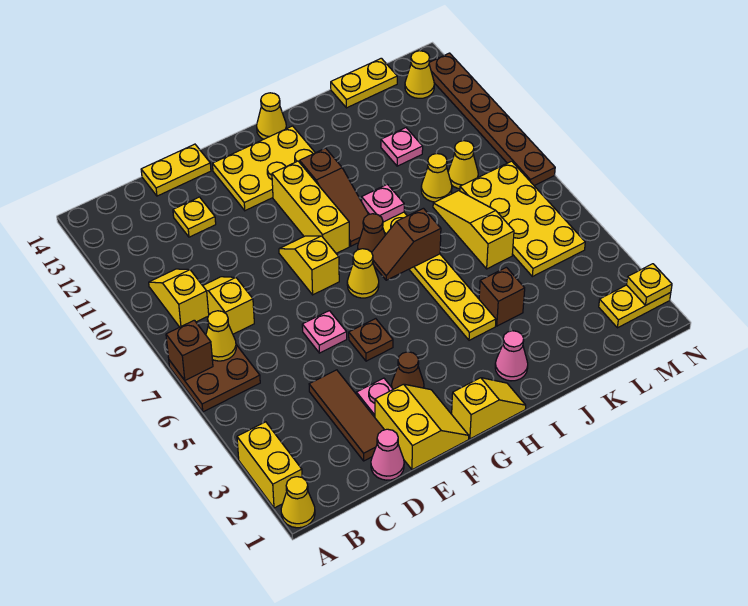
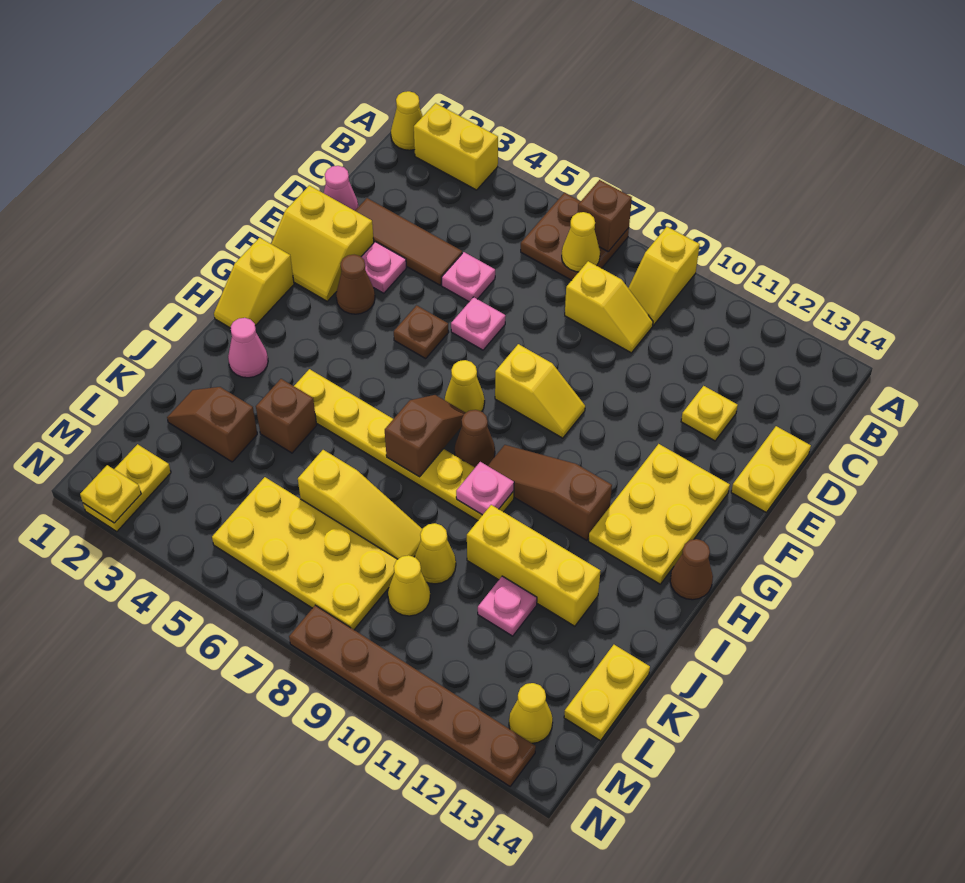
yellow 1x2 slope [149,269,209,327] -> yellow 1x2 slope turned to [628,227,700,325]
none -> pink 1x1 plate [442,252,495,302]
yellow 1x3 brick [272,161,349,253] -> yellow 1x3 brick moved to [467,505,600,626]
yellow 1x1 cone [257,93,286,139] -> brown 1x1 cone [670,539,713,600]
none -> brown 1x2 slope [167,387,257,462]

